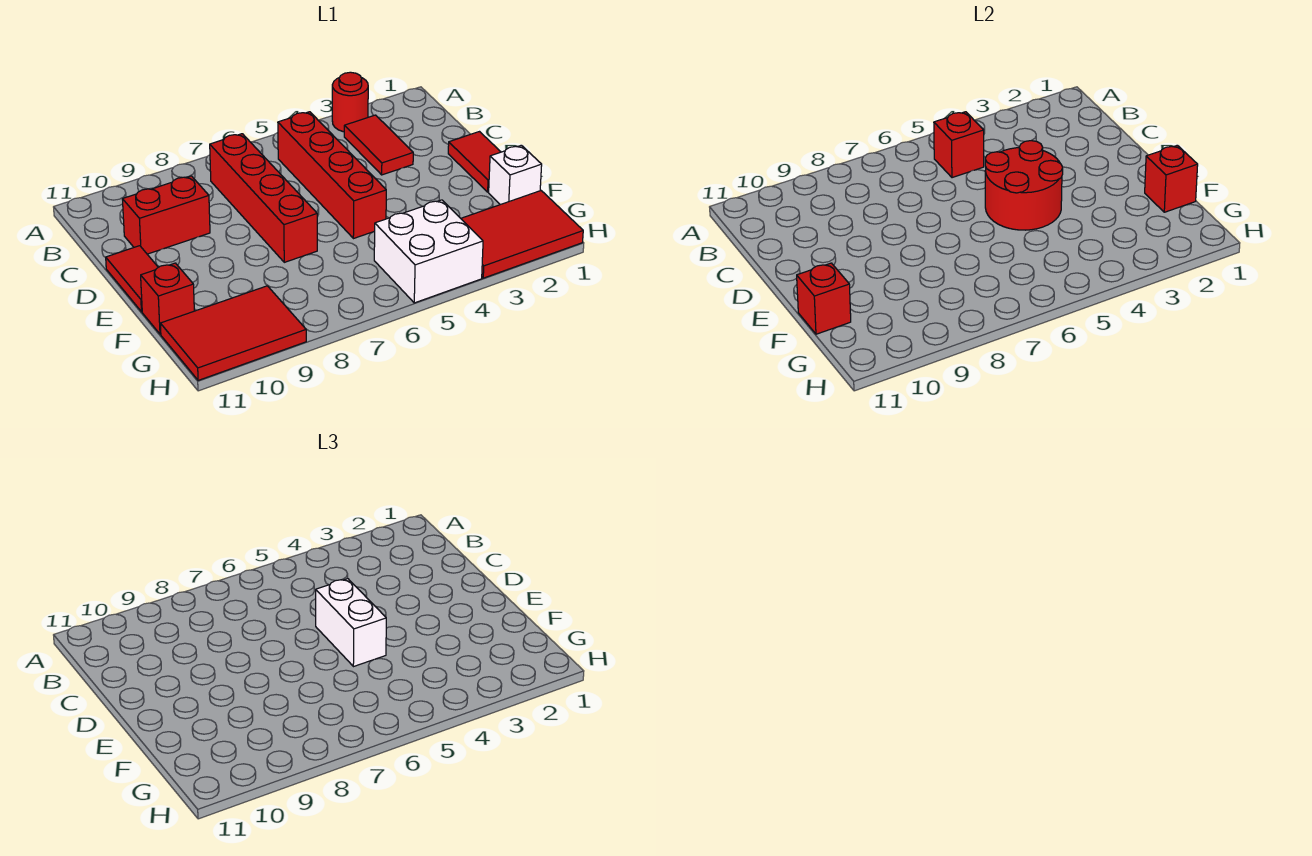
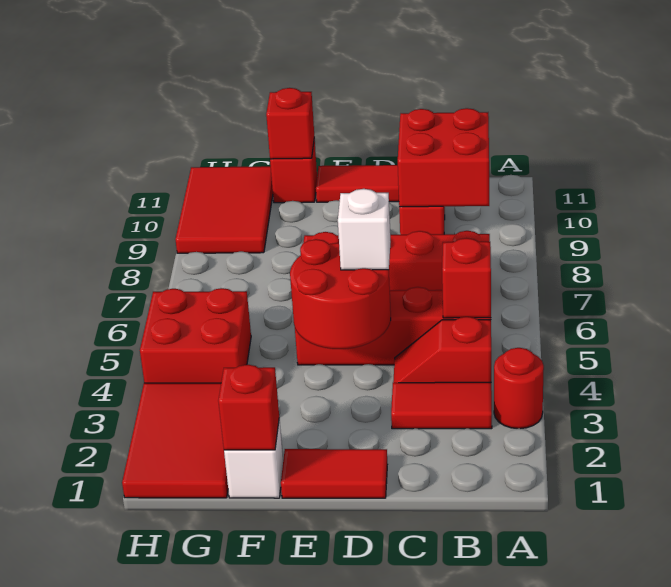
none -> red 1x2 slope [393,317,491,383]
none -> red 2x2 brick [398,108,489,207]
white 1x2 brick [316,579,386,667] -> white 1x1 brick [338,189,391,270]
white 2x2 brick [374,200,483,303] -> red 2x2 brick [140,288,251,383]

